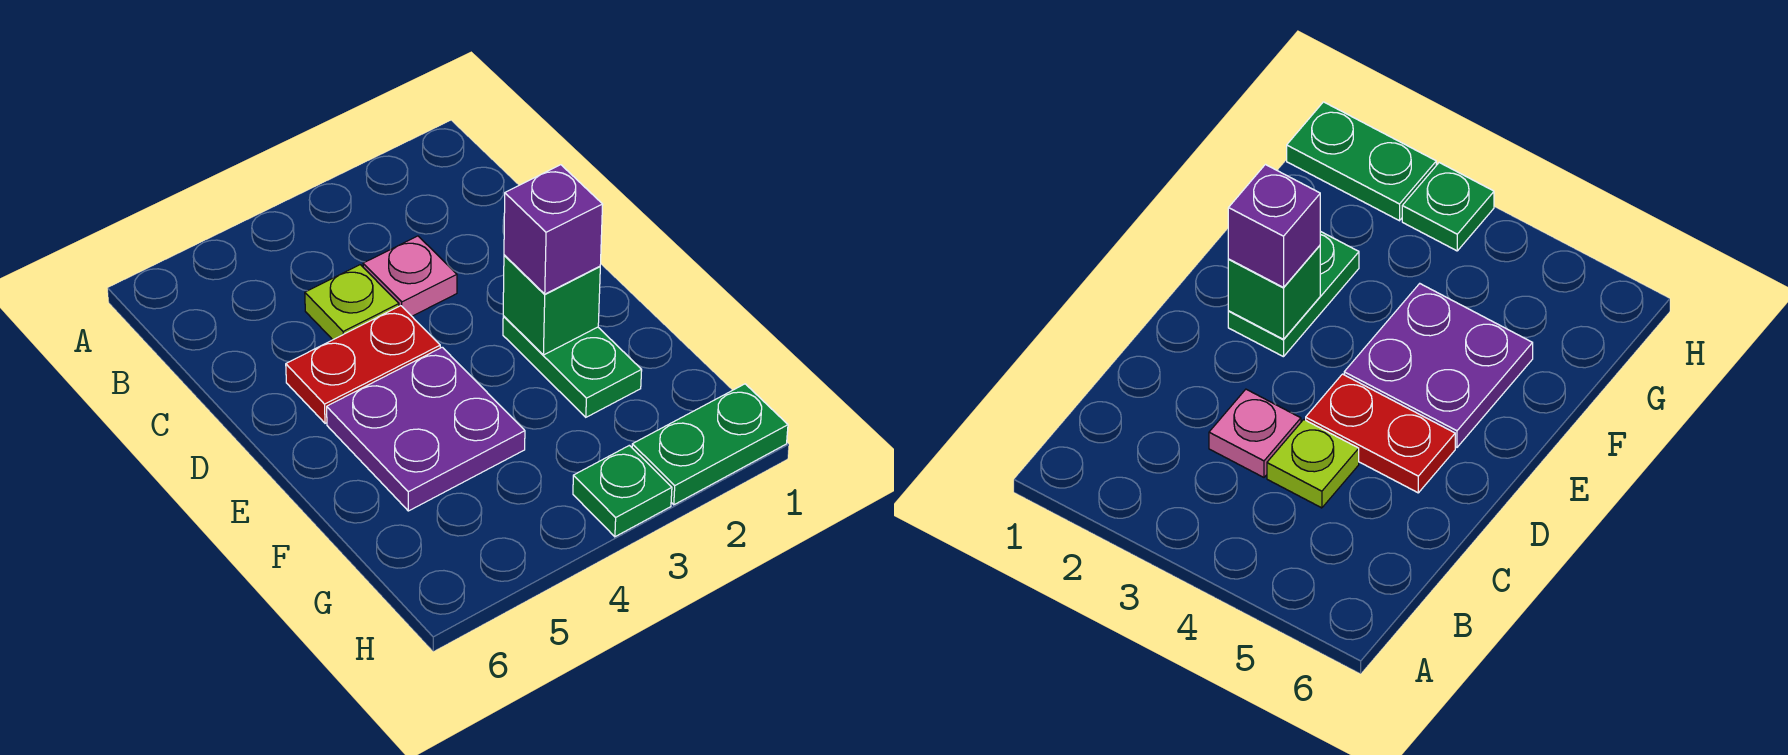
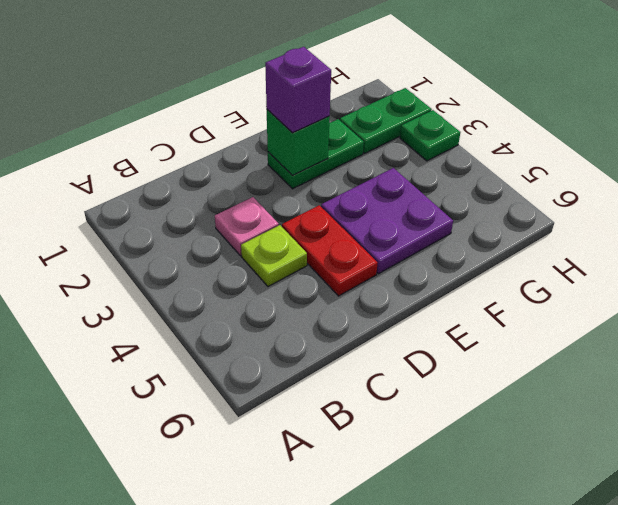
green 1x2 plate [632,384,788,505] -> green 1x2 plate turned to [340,88,432,153]

